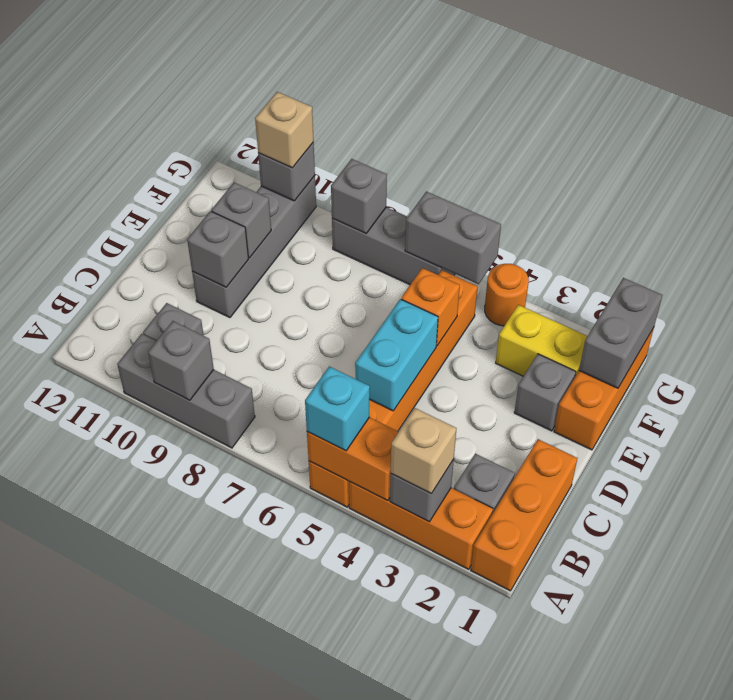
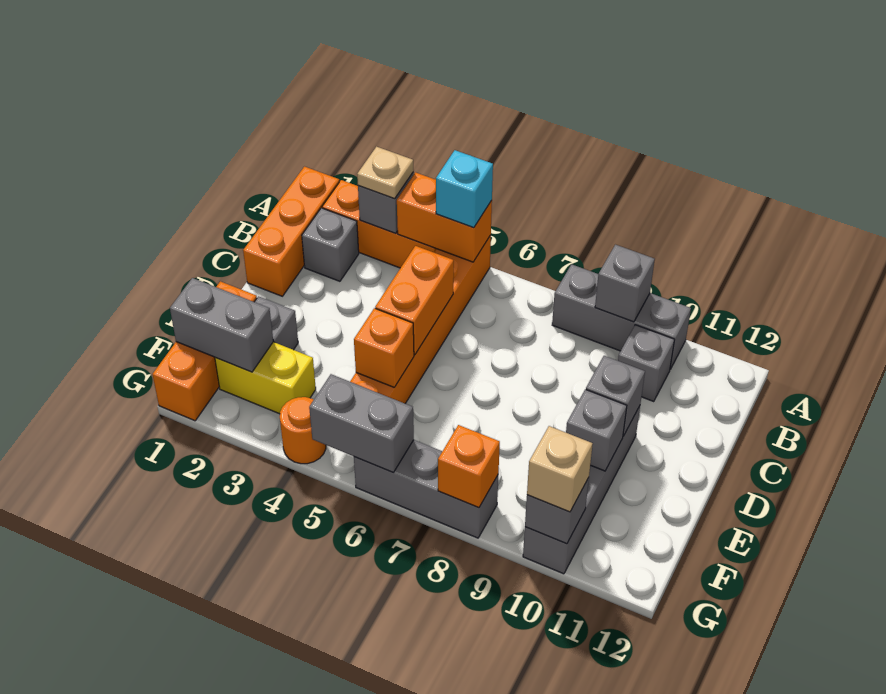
tan 1x1 brick [391,408,457,494] -> tan 1x1 plate [357,147,414,199]
cyan 1x2 brick [355,299,438,411] -> orange 1x2 brick [375,246,454,355]
grey 1x2 brick [579,278,662,388] -> grey 1x2 brick turned to [170,278,273,372]
grey 1x1 brick [331,159,387,233] -> orange 1x1 brick [438,425,500,508]

